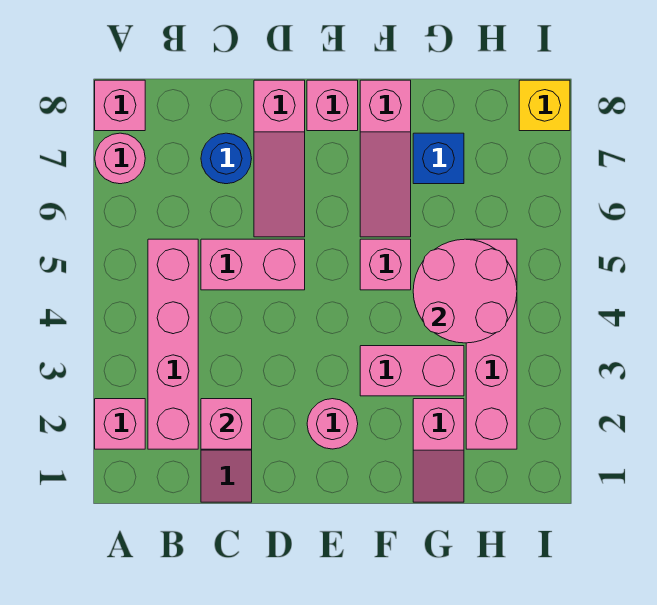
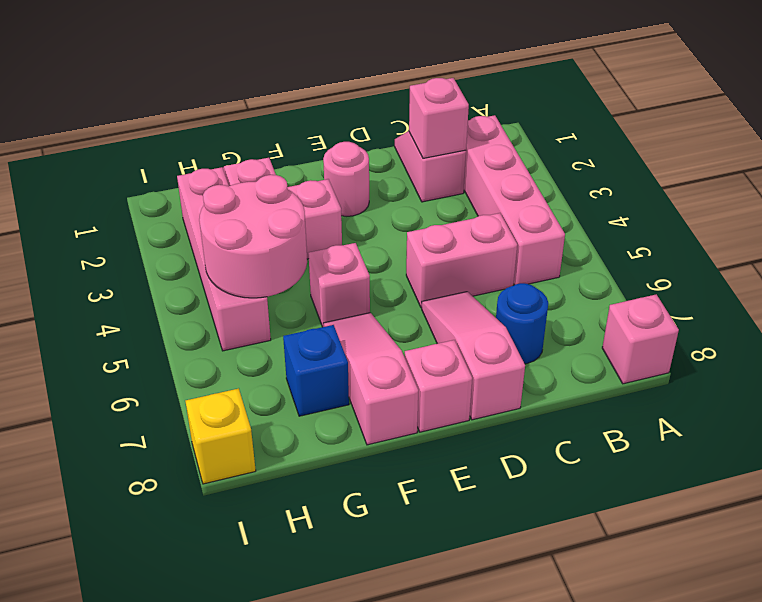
pink 1x1 brick [95,399,145,449] -> none
pink 1x1 round brick [95,133,145,184] -> none

